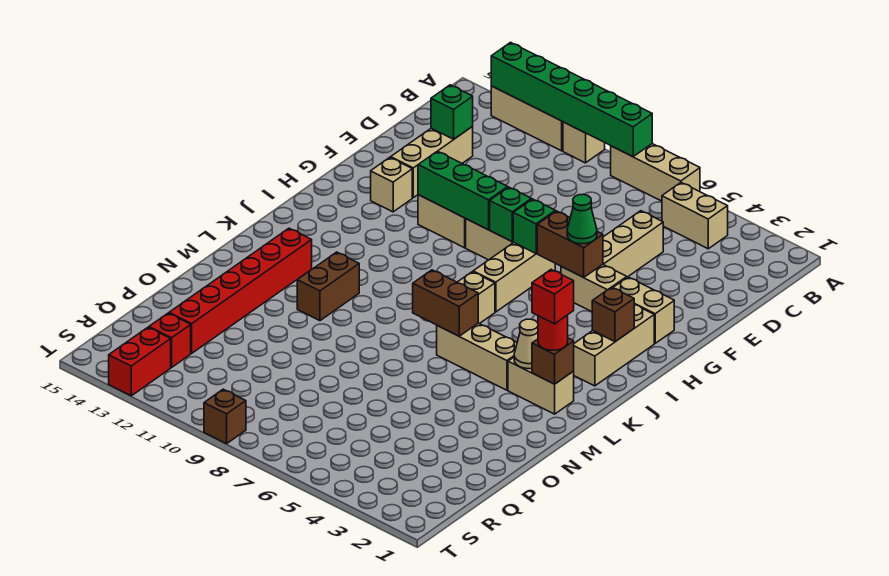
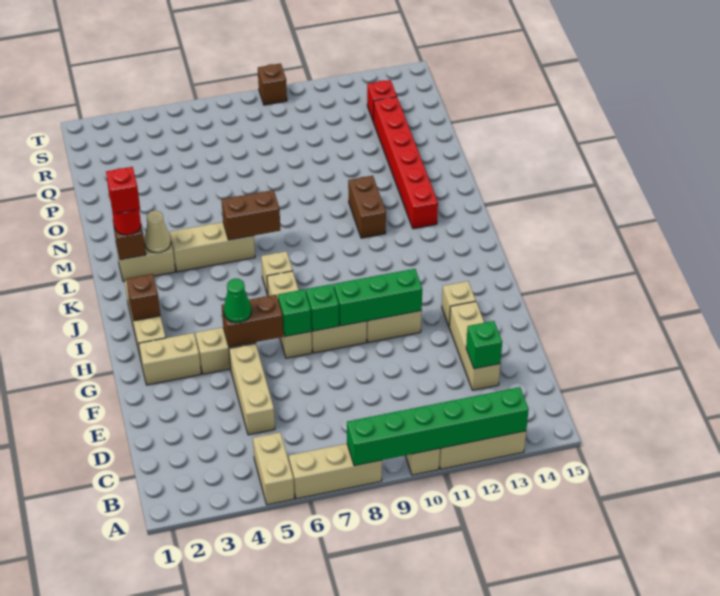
tan 1x2 brick [662,183,728,249] -> tan 1x2 brick turned to [253,432,294,505]
red 1x2 brick [109,327,171,396] -> none

